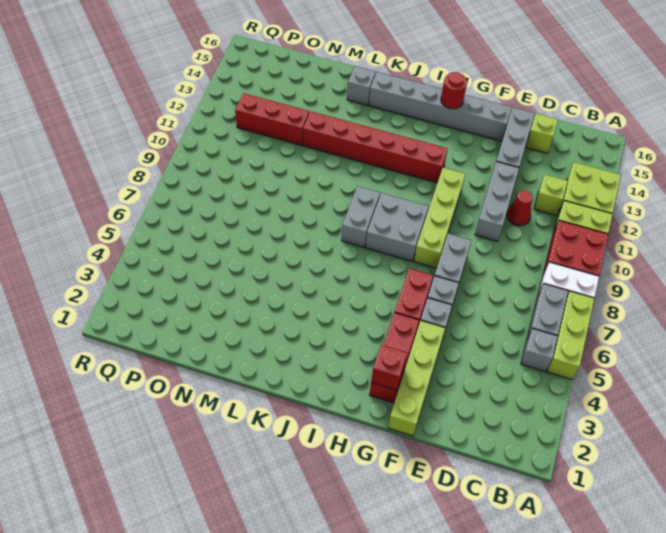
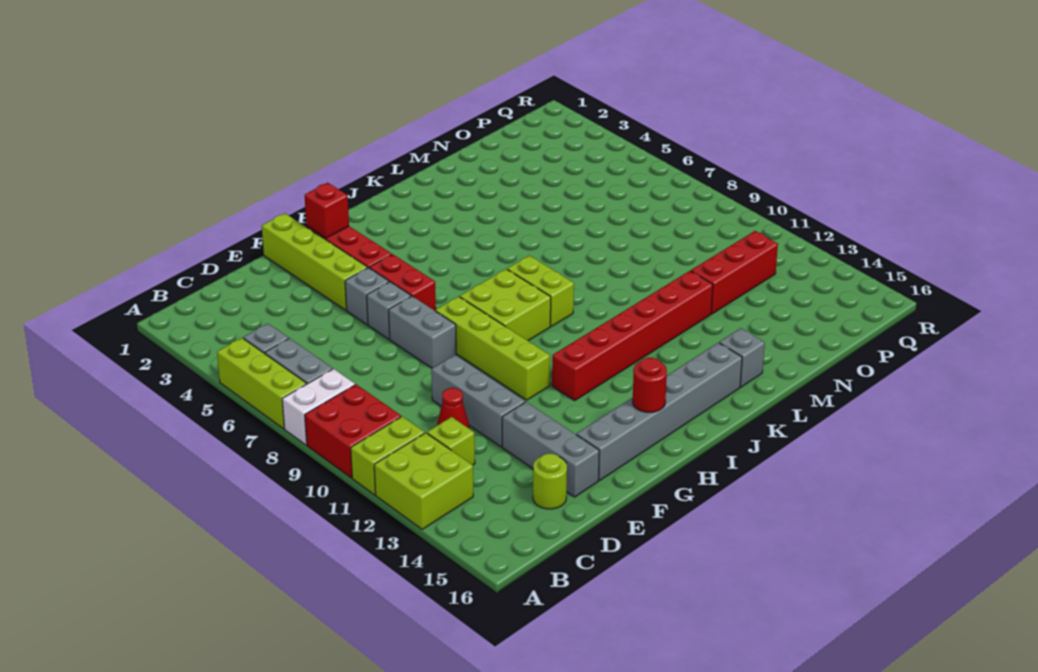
lime 1x1 brick [526,113,558,153] -> lime 1x1 round brick [533,454,567,509]
grey 2x2 brick [365,193,428,261] -> lime 2x2 brick [460,269,551,341]
grey 1x2 brick [342,186,380,247] -> lime 1x2 brick [507,255,574,326]

